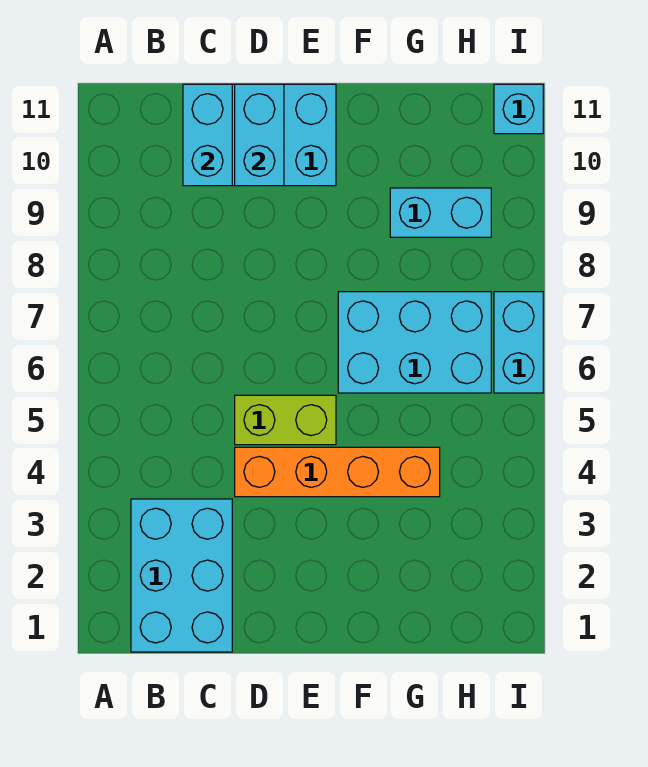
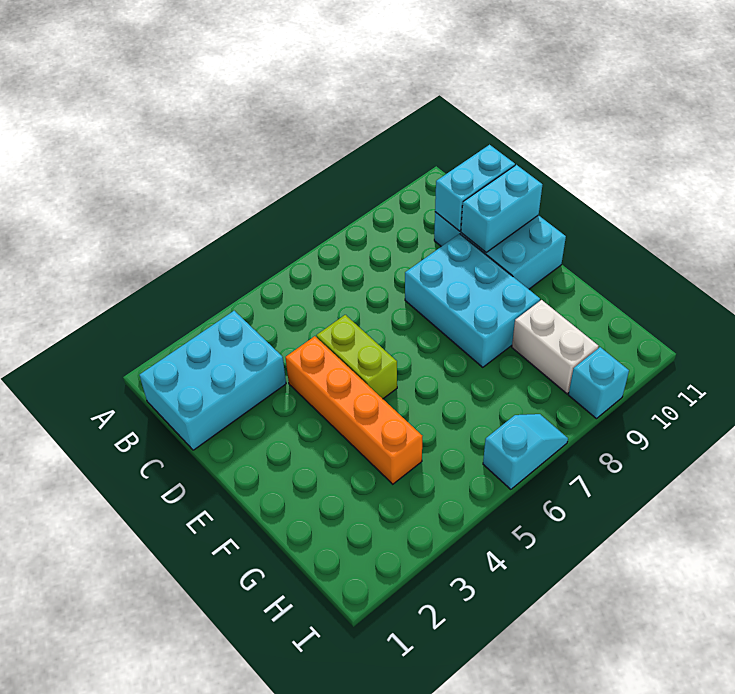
cyan 2x3 brick [338,292,491,393] -> cyan 2x3 brick moved to [405,234,540,367]
cyan 1x2 brick [390,188,491,237] -> white 1x2 brick [512,300,598,394]
cyan 1x2 brick [494,292,543,393] -> cyan 1x2 slope [483,414,568,489]
cyan 1x1 brick [494,84,543,134] -> cyan 1x1 brick moved to [568,347,629,419]

